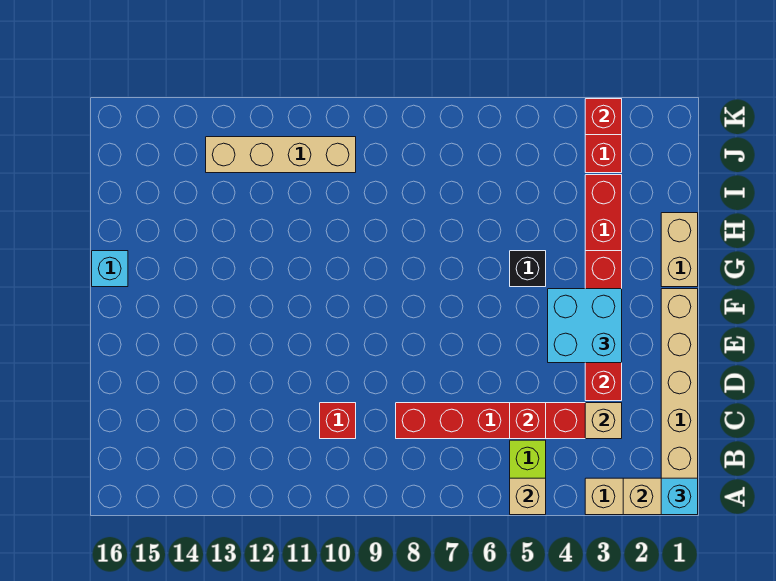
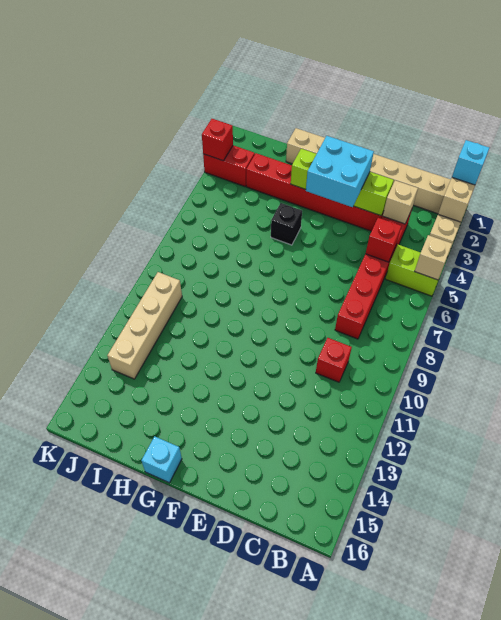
red 1x4 brick [585,251,622,401] -> lime 1x4 brick [291,149,394,216]

